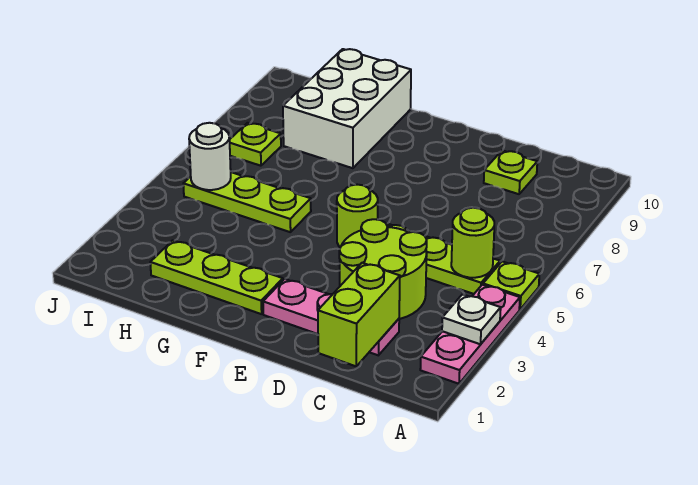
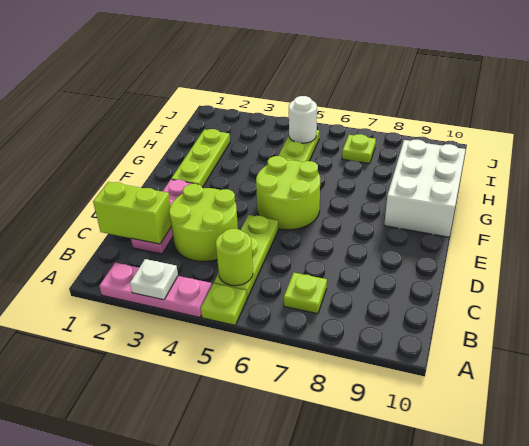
lime 1x1 plate [484,150,537,194] -> lime 1x1 plate moved to [284,273,327,314]
lime 1x1 round brick [337,185,378,247] -> lime 2x2 round brick [256,156,320,230]
white 2x3 brick [283,49,411,168] -> white 2x3 brick turned to [384,140,466,237]

